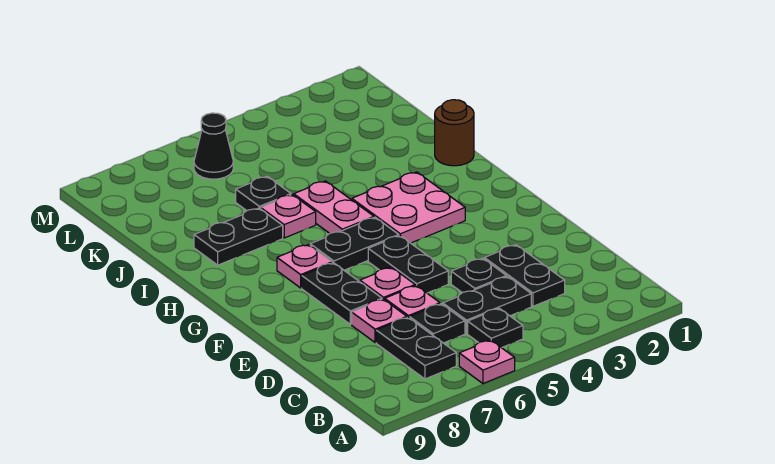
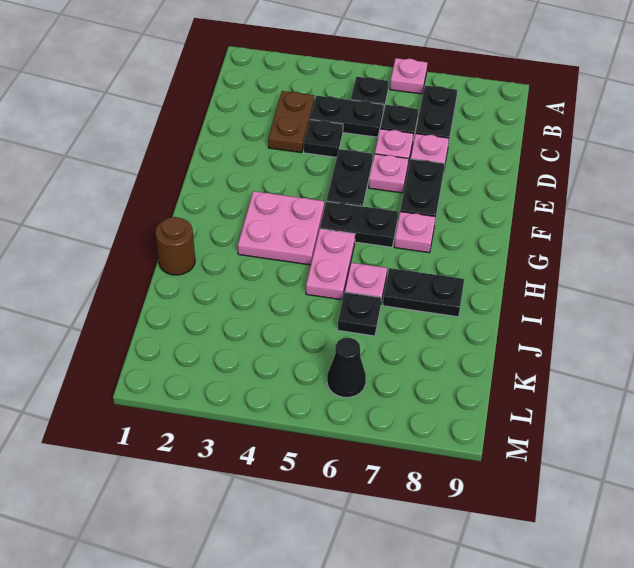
black 1x2 plate [484,245,565,306] -> brown 1x2 plate [268,91,314,153]

